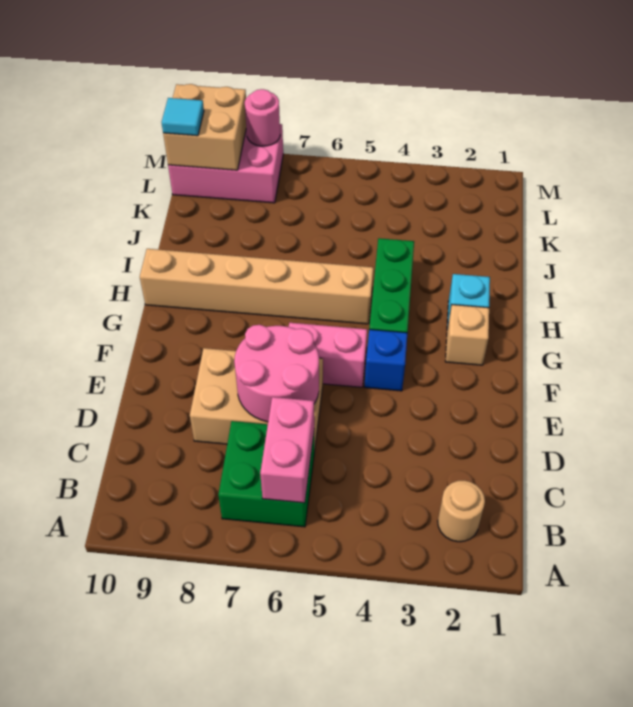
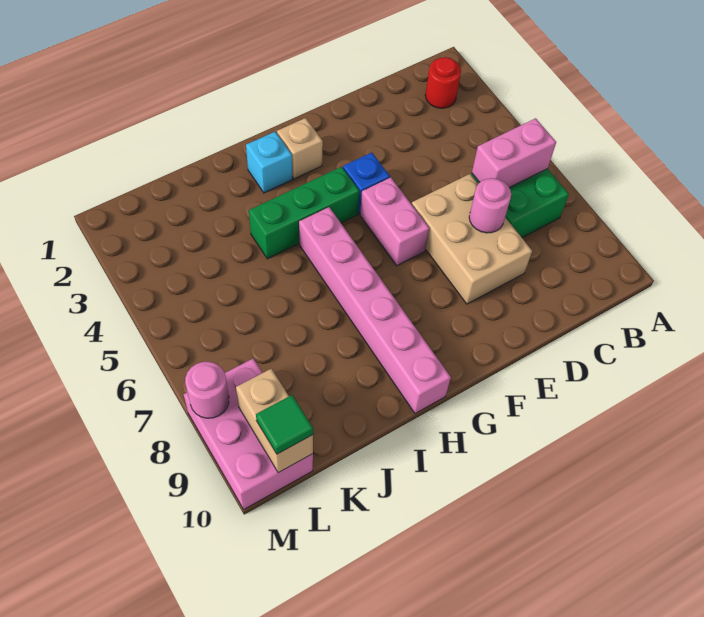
tan 1x1 round brick [438,481,485,542] -> red 1x1 round brick [425,57,461,108]
pink 2x2 round brick [234,325,319,422] -> pink 1x1 round brick [469,178,511,233]
tan 1x6 brick [140,249,373,324] -> pink 1x6 brick [299,207,451,414]
tan 2x2 brick [163,84,246,170] -> tan 1x2 brick [236,369,313,473]
cyan 1x1 tile [162,98,204,136] -> green 1x1 tile [256,395,313,454]

